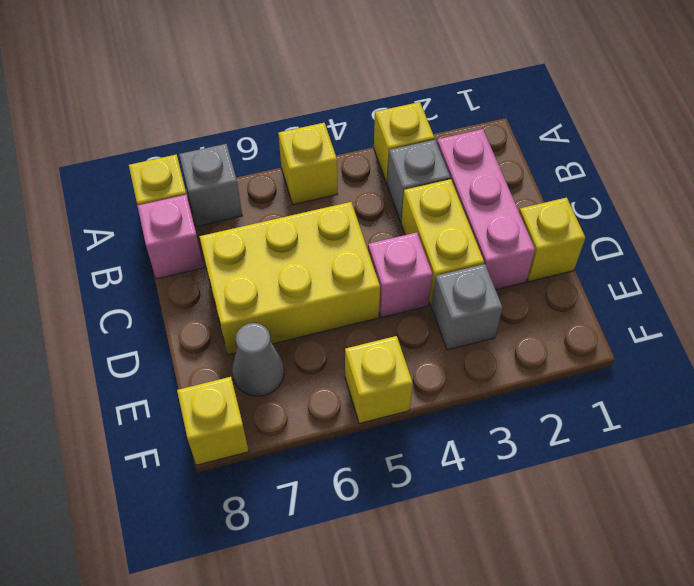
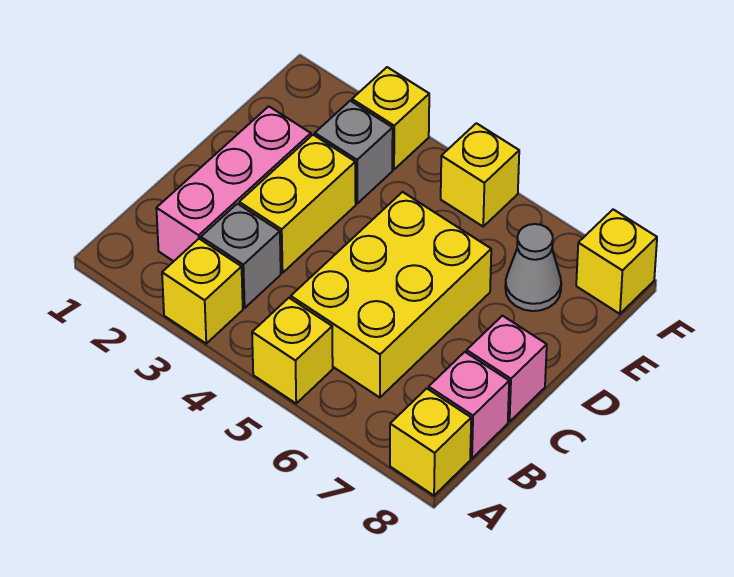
grey 1x1 brick [179,144,242,226] -> none
yellow 2x3 brick [200,202,380,355] -> yellow 2x3 brick turned to [291,192,491,398]
yellow 1x1 brick [519,198,585,282] -> yellow 1x1 brick moved to [352,67,429,169]
pink 1x1 brick [368,232,433,317] -> pink 1x1 brick moved to [467,316,547,422]

